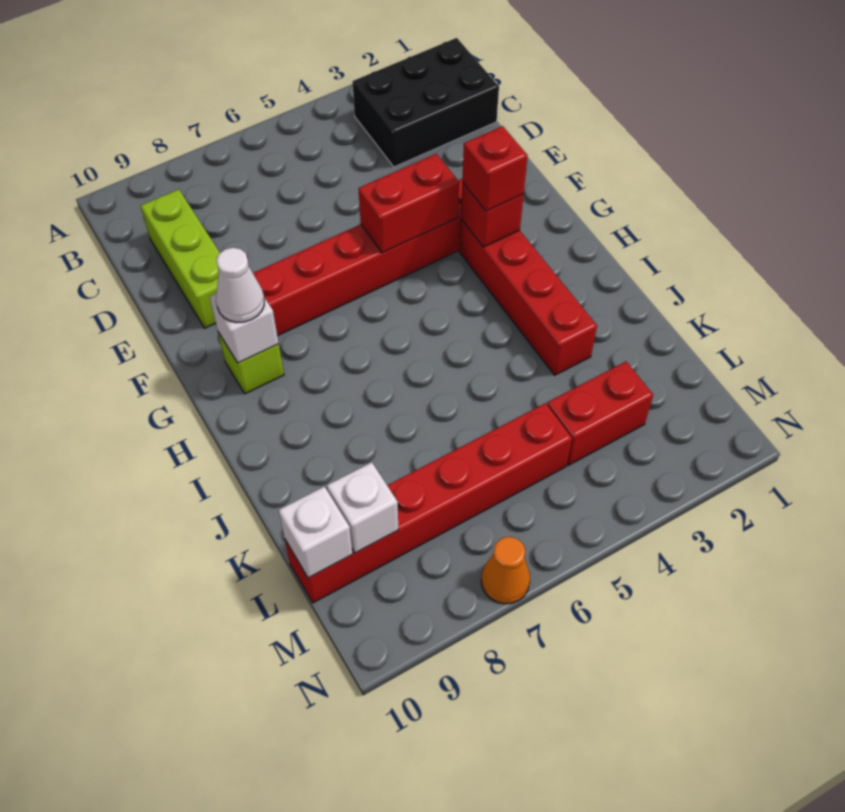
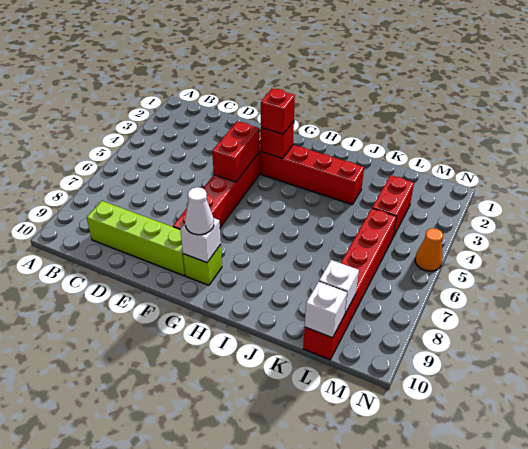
black 2x3 brick [352,38,499,167] -> none
lime 1x3 brick [141,189,220,328] -> lime 1x4 brick [87,201,185,276]
orange 1x1 cone [481,537,530,604] -> orange 1x1 cone moved to [415,228,443,271]

